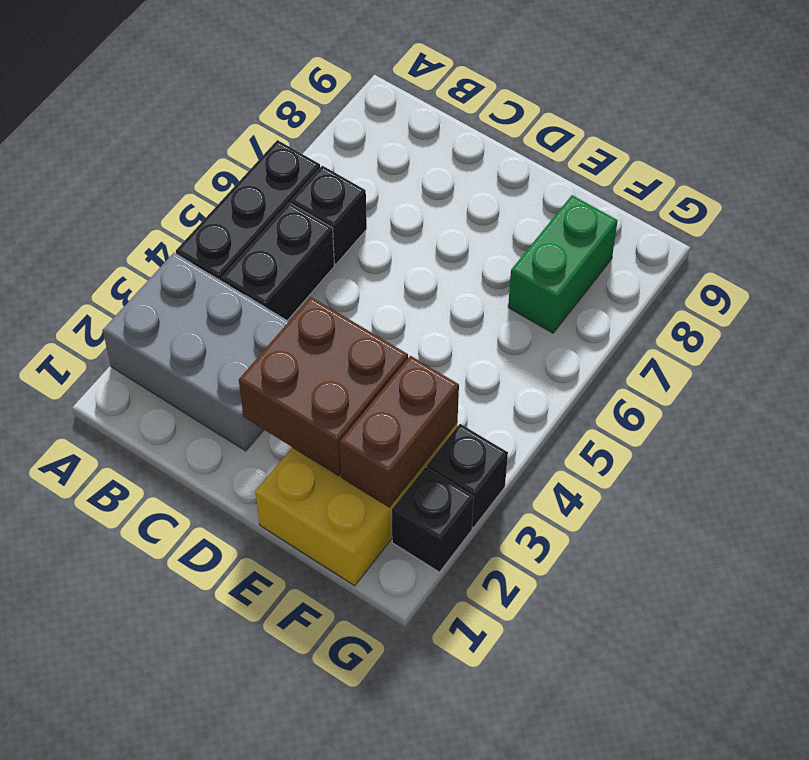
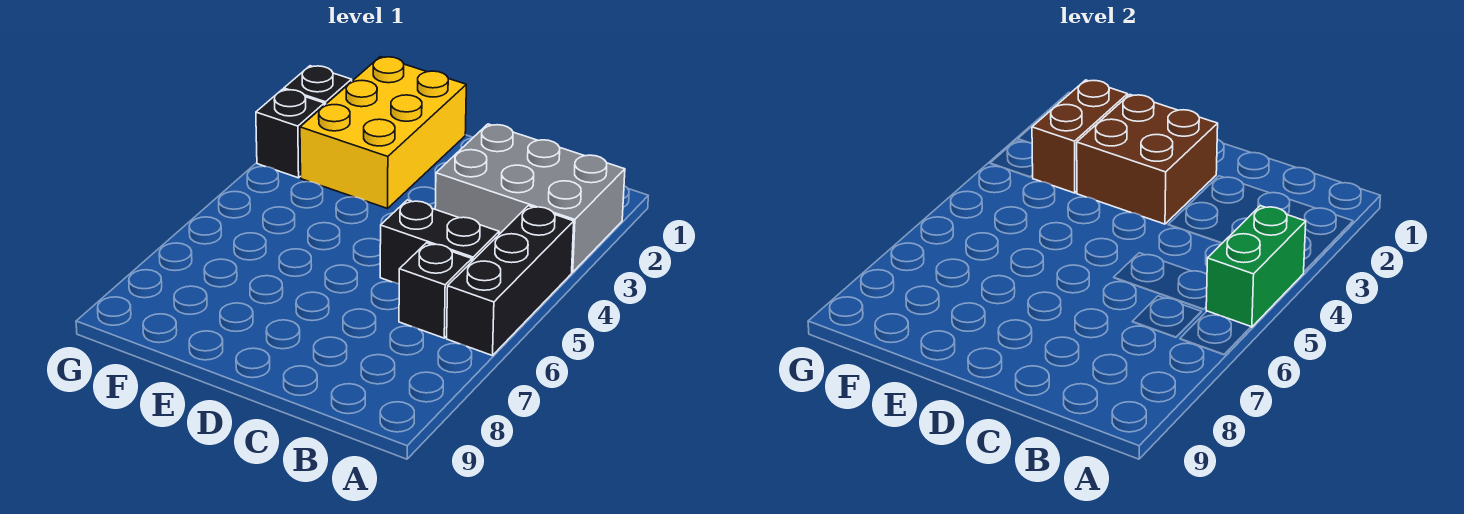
black 1x2 brick [221,203,334,320] -> black 1x2 brick turned to [380,200,499,284]
green 1x2 brick [508,195,618,333] -> green 1x2 brick moved to [1206,206,1306,327]

